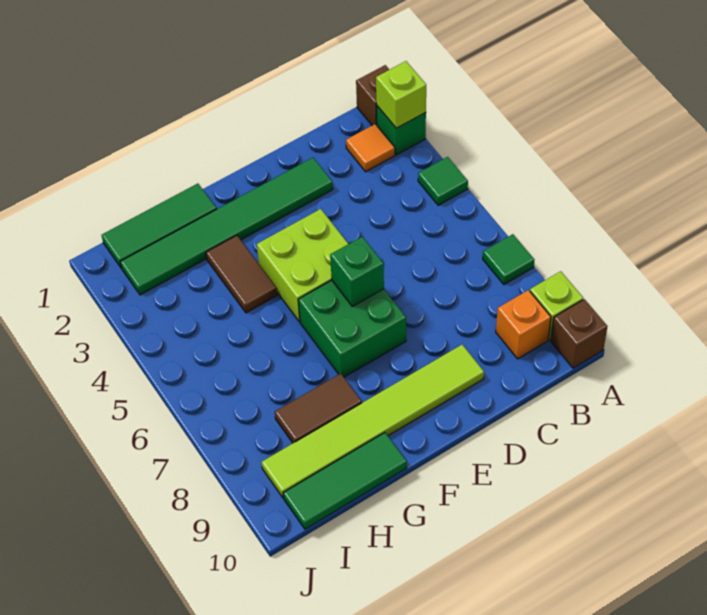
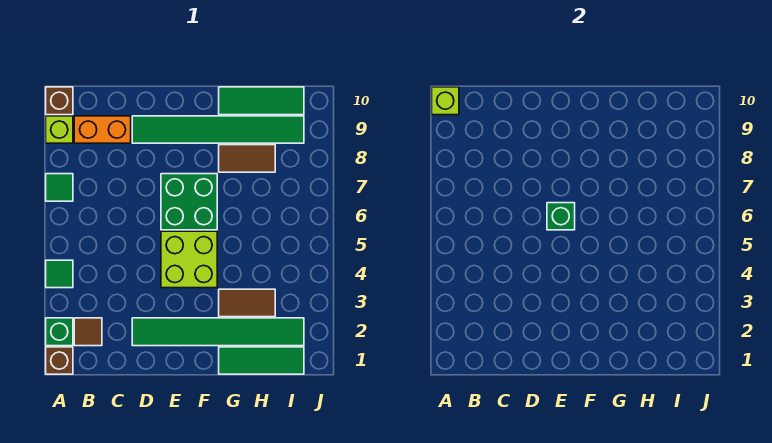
lime 1x1 brick [376,61,426,128] -> lime 1x1 brick moved to [432,87,459,115]
orange 1x1 tile [346,124,395,172] -> brown 1x1 tile [74,318,102,346]
orange 1x1 brick [496,290,551,359] -> orange 1x2 brick [74,116,131,143]
lime 1x6 tile [261,345,484,498] -> green 1x6 tile [132,116,304,143]
brown 1x2 tile [206,235,277,313] -> brown 1x2 tile turned to [219,289,275,317]

